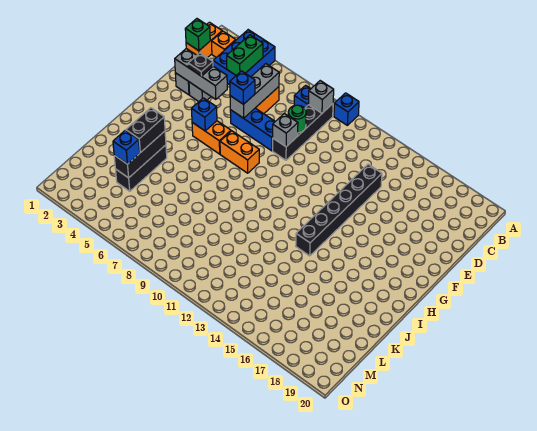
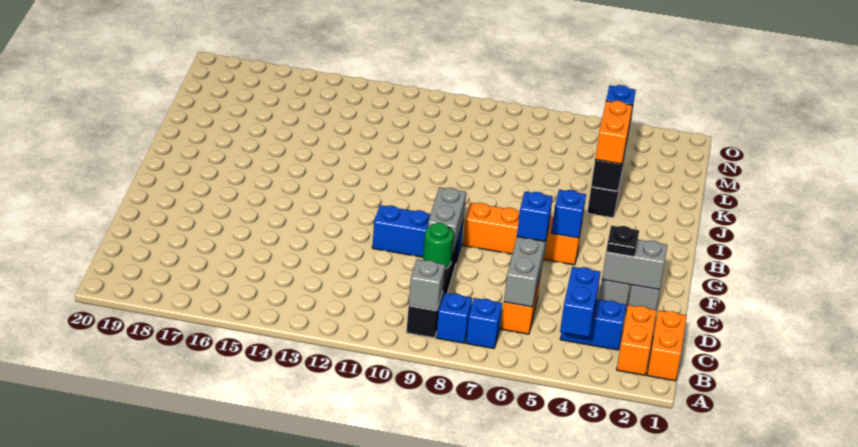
blue 2x3 brick [213,30,275,85] -> blue 1x2 brick [560,300,626,350]
blue 1x1 brick [334,93,359,125] -> blue 1x1 brick moved to [466,298,502,348]
orange 1x1 brick [212,31,236,57] -> orange 1x2 brick [617,305,656,375]
green 1x2 brick [227,35,263,75] -> blue 1x2 brick [560,267,601,337]
green 1x1 brick [185,19,210,51] -> none
black 1x6 brick [296,164,382,256] -> none
grey 1x3 brick [175,49,227,99] -> grey 1x2 brick [602,240,667,290]
blue 1x3 brick [230,108,275,151] -> blue 1x3 brick moved to [372,205,464,262]
grey 1x1 brick [273,114,298,147] -> grey 1x2 brick [428,187,466,254]
black 1x2 brick [126,108,165,153] -> orange 1x2 brick [595,101,633,164]

